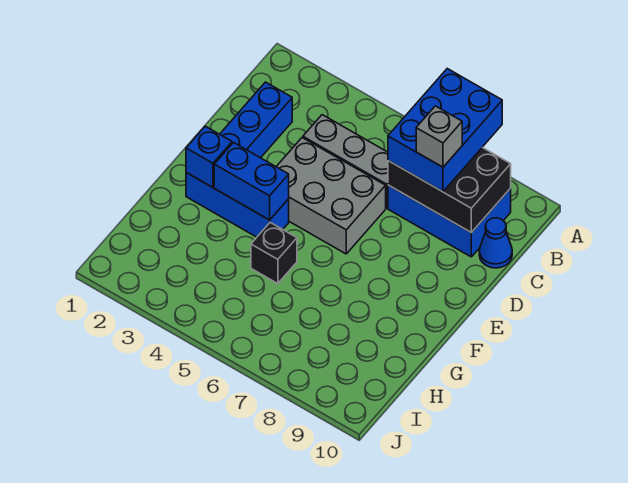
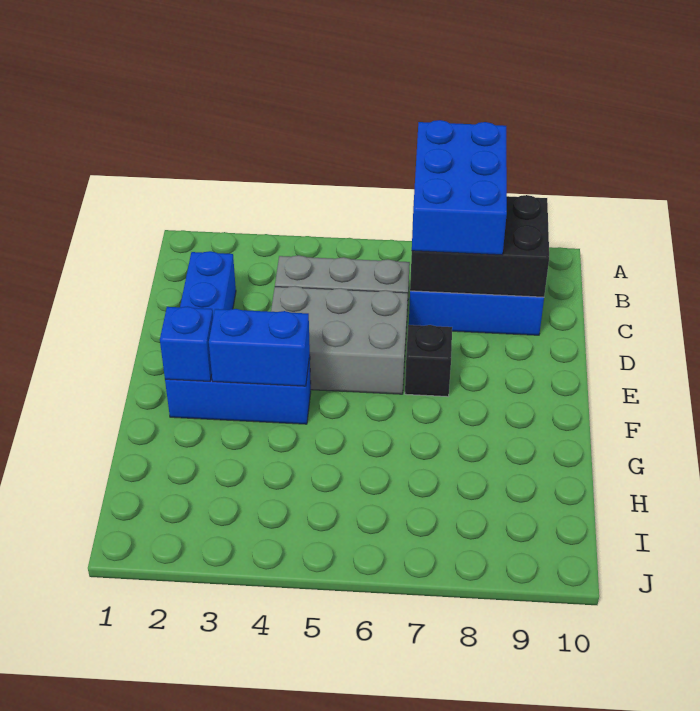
grey 1x1 brick [416,106,462,167] -> none
blue 1x1 cone [479,218,512,268] -> none
black 1x1 brick [251,223,297,284] -> black 1x1 brick moved to [405,325,452,397]

